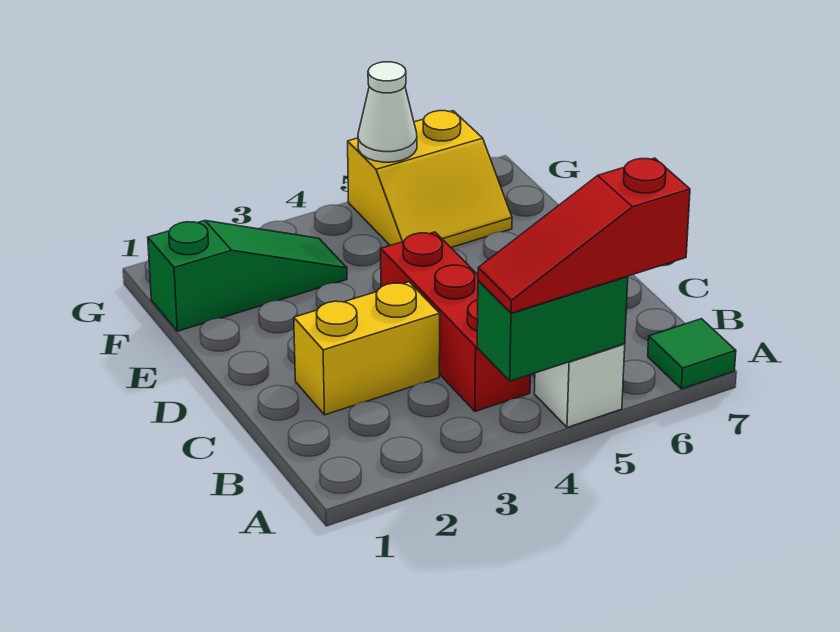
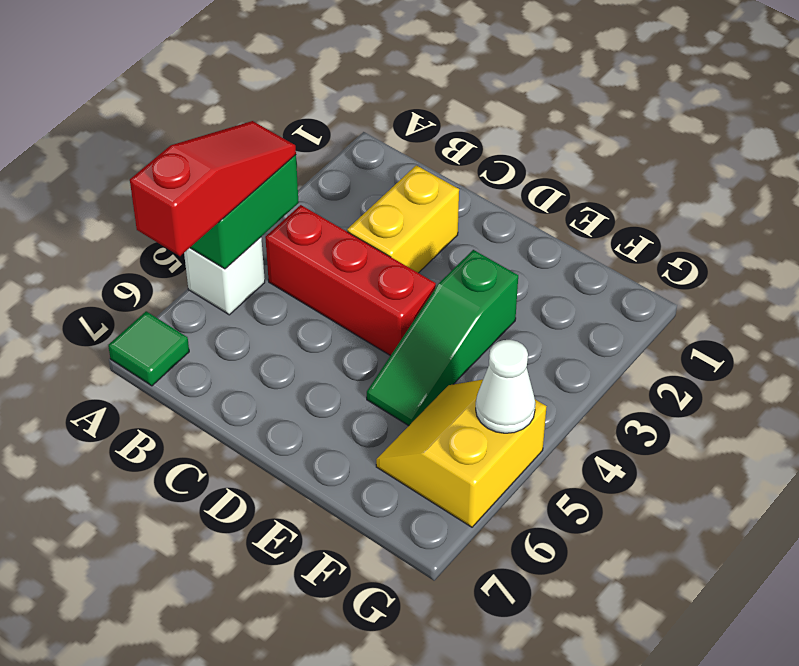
green 1x3 slope [148,221,347,331] -> green 1x3 slope moved to [367,250,518,426]

